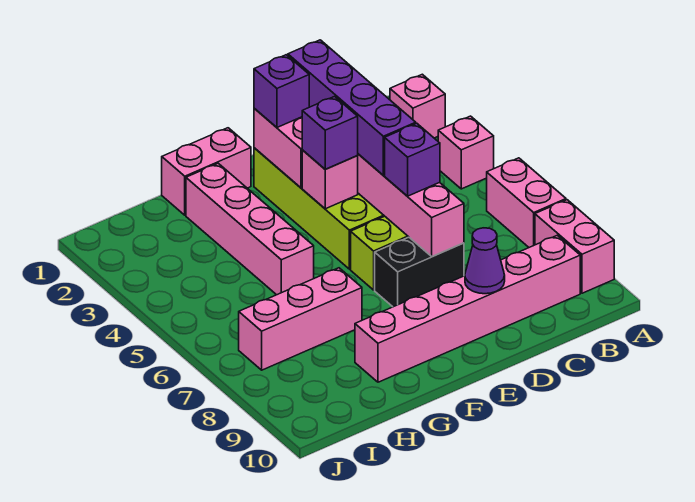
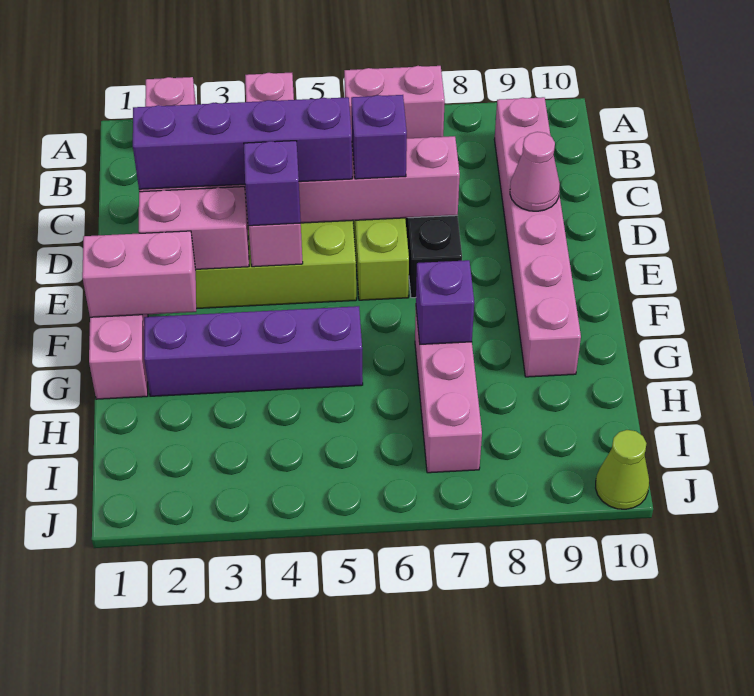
pink 1x2 brick [535,200,614,293] -> pink 1x2 brick moved to [82,231,196,317]
purple 1x1 cone [465,228,505,294] -> pink 1x1 cone [510,132,560,211]
purple 1x1 brick [254,55,309,127] -> purple 1x1 brick moved to [416,260,474,344]
pink 1x4 brick [186,163,314,295] -> purple 1x4 brick [144,306,363,396]
none -> lime 1x1 cone [596,430,649,509]

